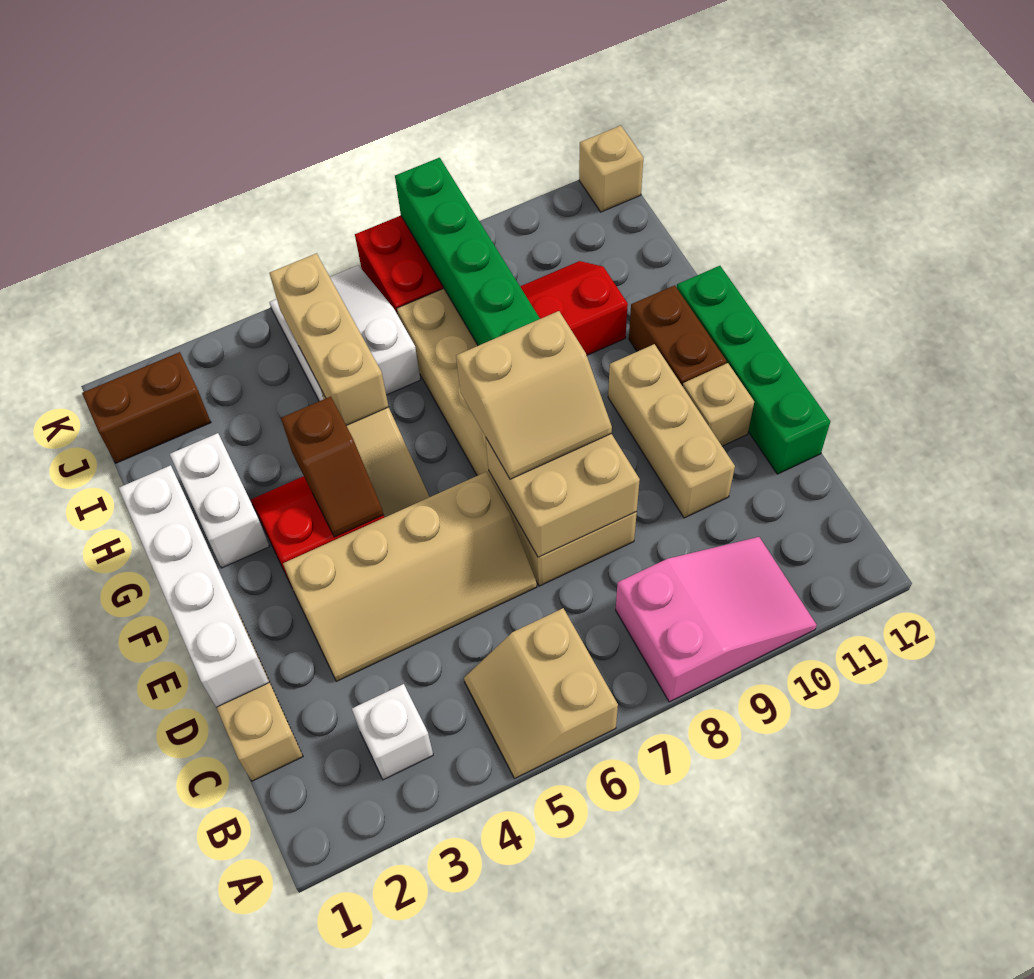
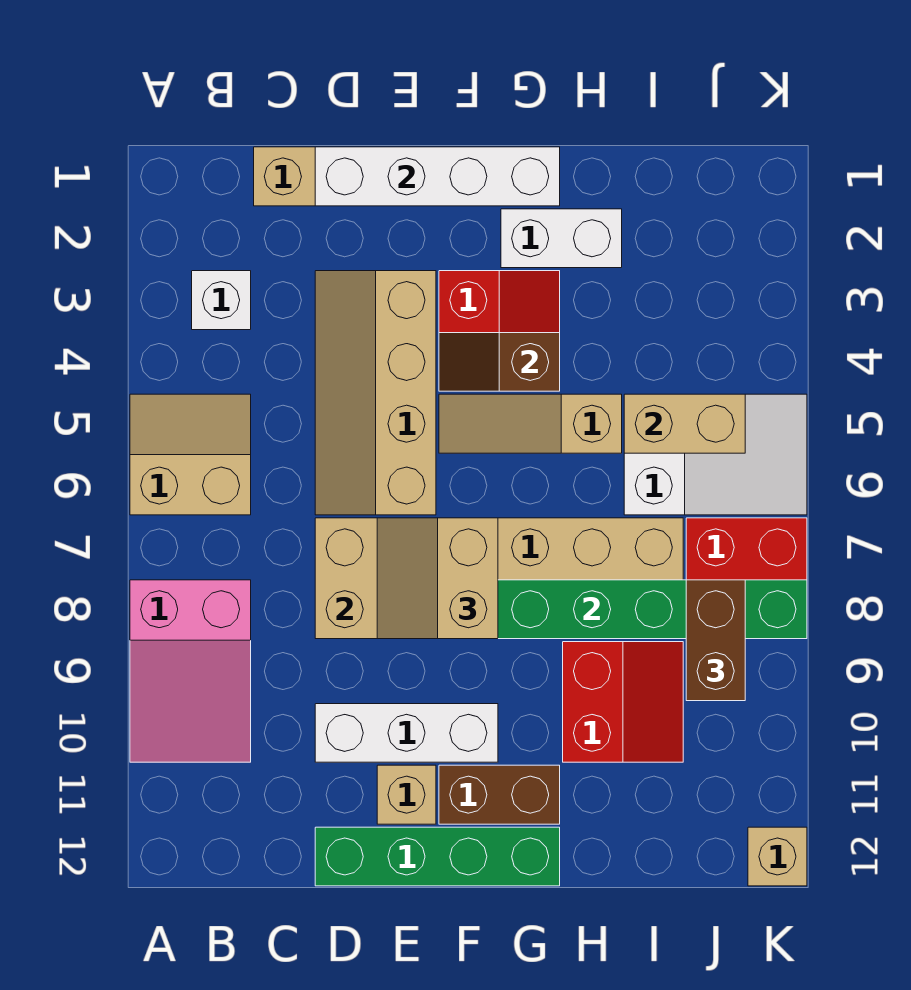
tan 1x3 brick [608,344,735,518] -> white 1x3 brick [315,704,498,762]
tan 1x3 brick [269,253,389,425] -> tan 1x2 brick [624,394,745,453]
brown 1x2 brick [82,352,211,463] -> brown 1x2 brick moved to [686,580,745,701]

